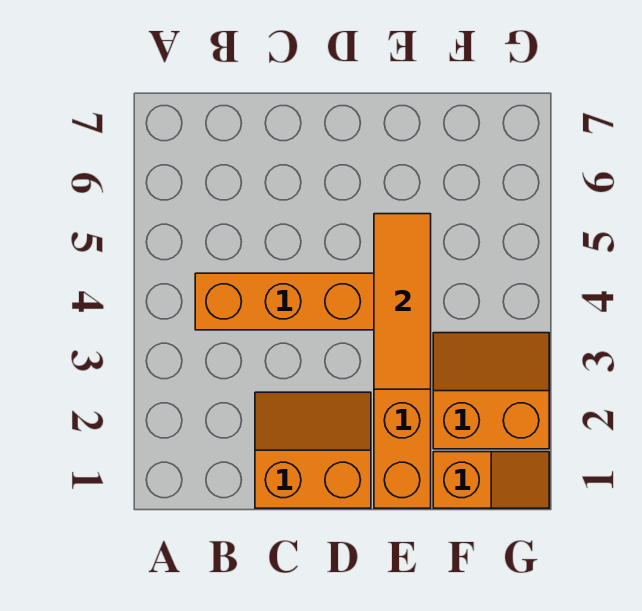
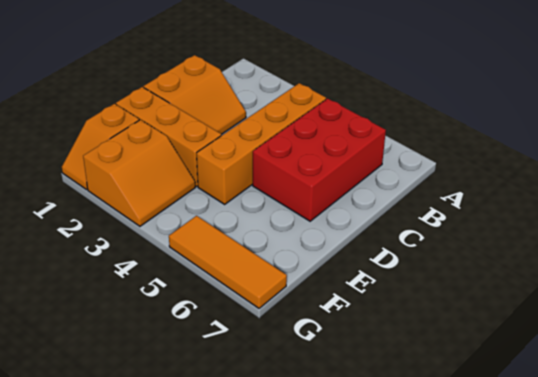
none -> red 2x3 brick [253,98,386,221]
orange 1x3 tile [374,214,431,389] -> orange 1x3 tile moved to [169,216,287,308]

